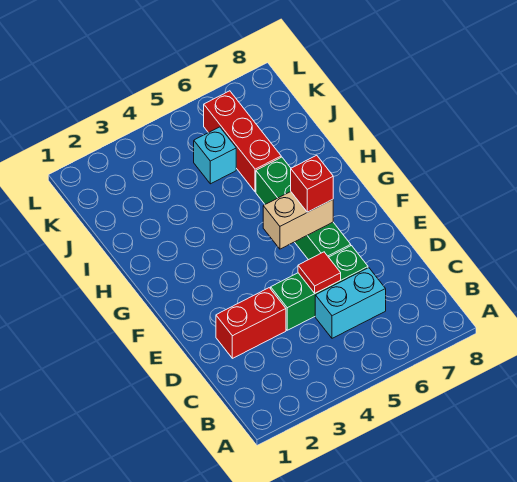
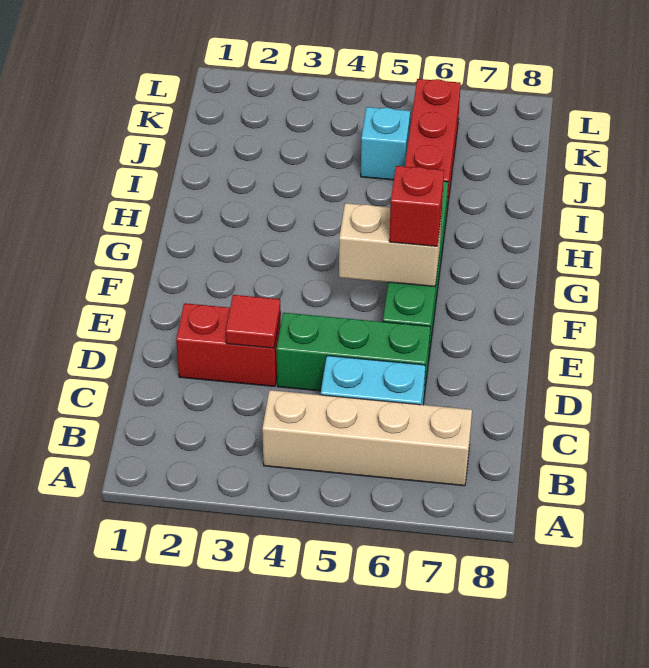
none -> tan 1x4 brick [262,390,472,486]
red 1x1 tile [298,252,341,293] -> red 1x1 tile moved to [226,295,281,348]

